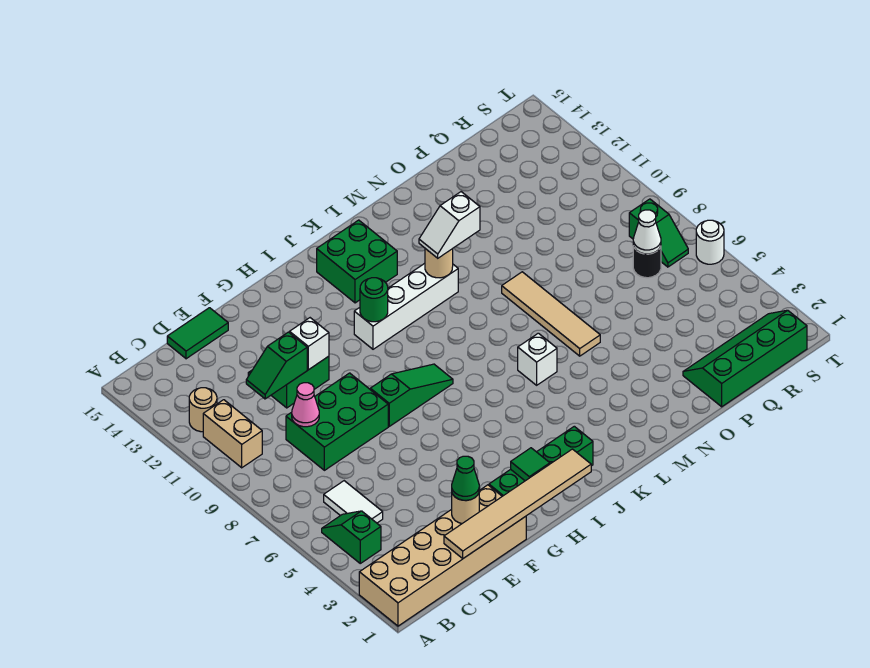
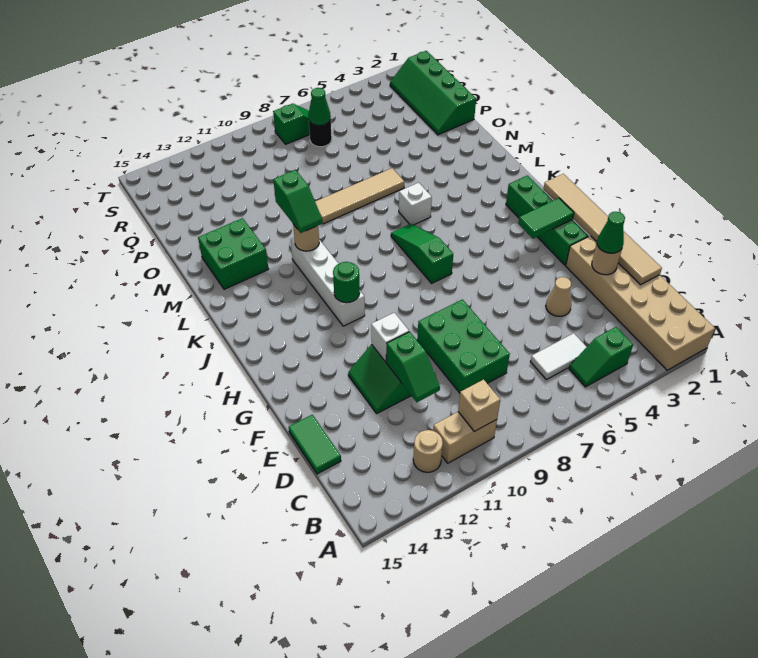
none -> tan 1x1 brick [458,379,500,432]
pink 1x1 cone [292,383,319,427] -> none
none -> tan 1x1 cone [546,277,571,316]
green 1x3 slope [370,364,453,426] -> green 1x3 slope moved to [391,224,453,283]
green 1x1 tile [511,448,550,481] -> green 1x2 tile [518,198,574,239]
green 2x2 brick [317,220,397,303] -> green 2x2 brick moved to [198,218,268,289]
white 1x2 slope [419,192,480,258] -> green 1x2 slope [273,170,323,233]
white 1x1 cone [633,210,661,254] -> green 1x1 cone [308,88,331,126]
white 1x1 round brick [696,220,724,264] -> none

